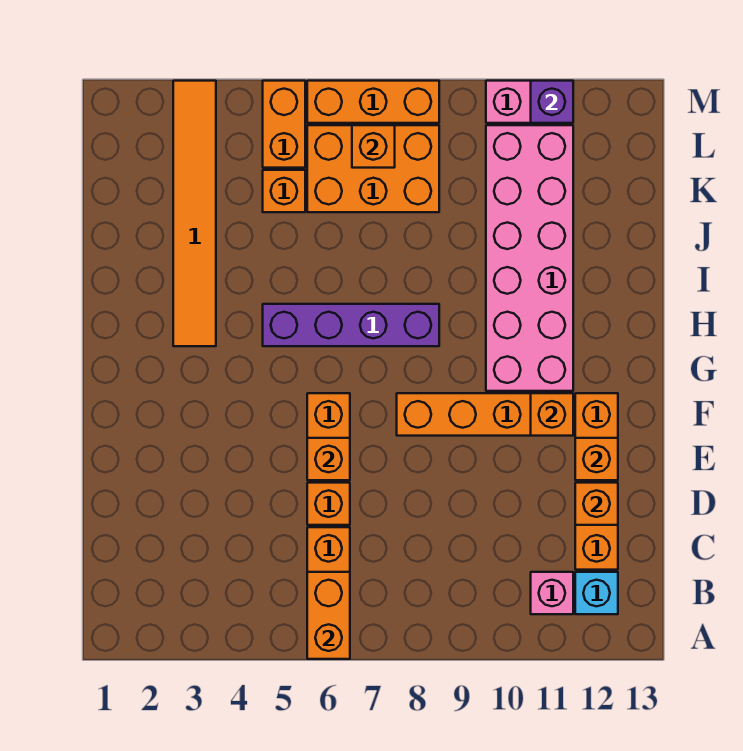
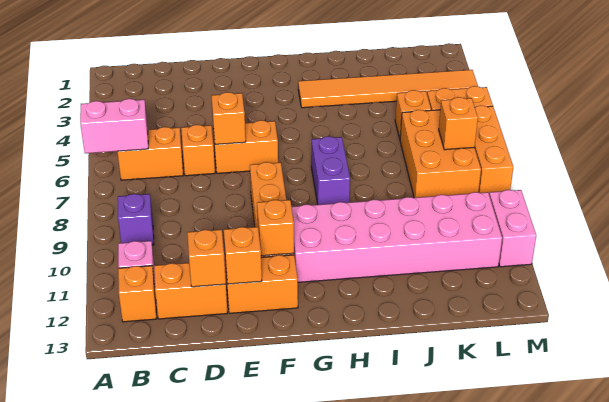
orange 1x2 brick [307,572,350,659] -> pink 1x2 brick [80,99,148,153]
cyan 1x1 brick [575,572,618,614] -> orange 1x1 brick [118,266,156,322]
purple 1x4 brick [263,304,439,346] -> purple 1x2 brick [311,136,350,205]
purple 1x1 brick [531,81,573,123] -> purple 1x1 brick moved to [118,194,154,245]

